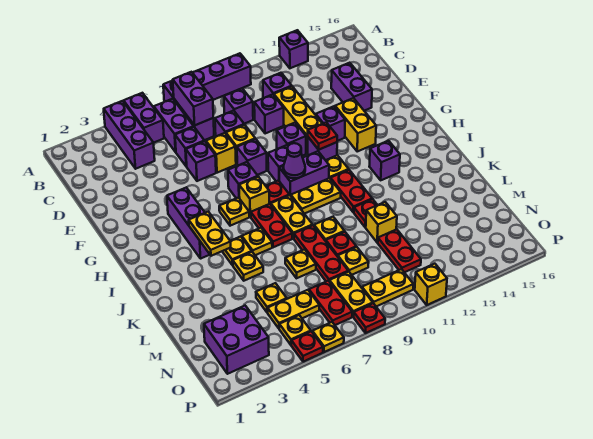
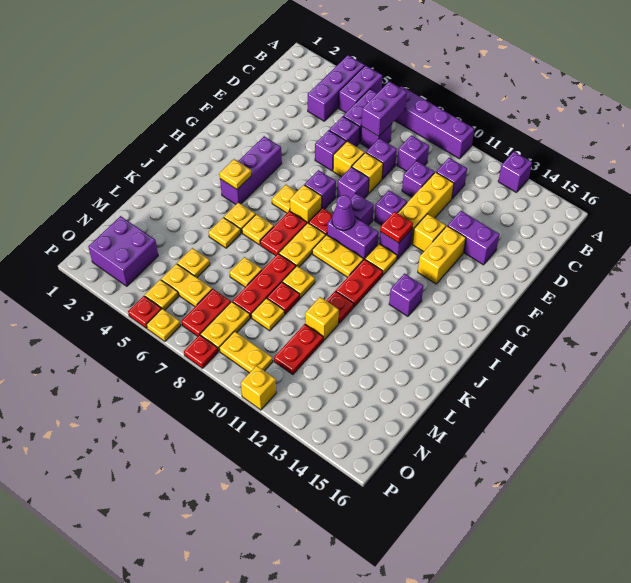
purple 1x2 brick [331,63,372,111] -> purple 1x2 brick turned to [448,211,500,265]
purple 1x1 brick [316,106,345,141] -> yellow 1x1 brick [412,214,446,252]
yellow 1x2 plate [189,212,231,256] -> yellow 1x1 plate [220,159,252,189]

